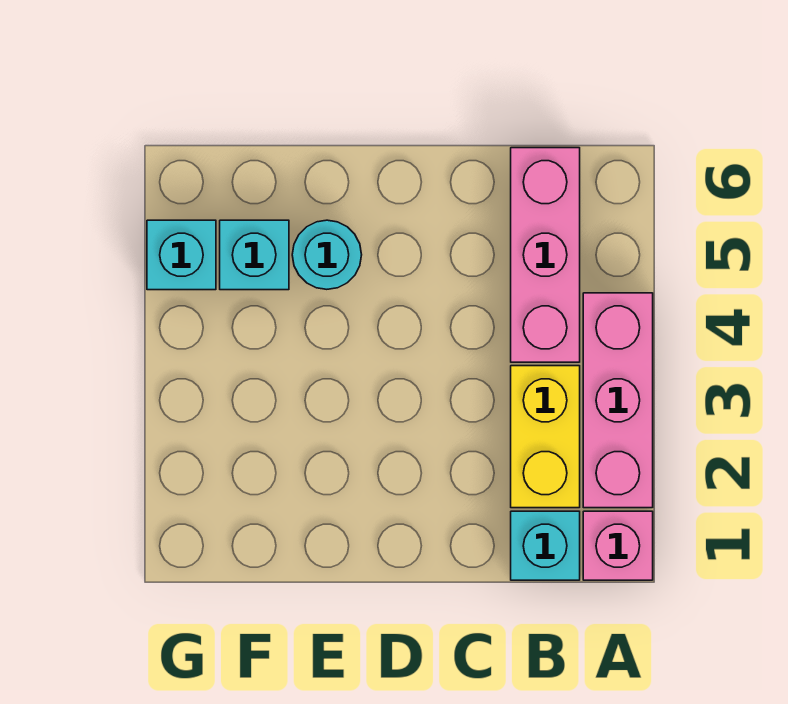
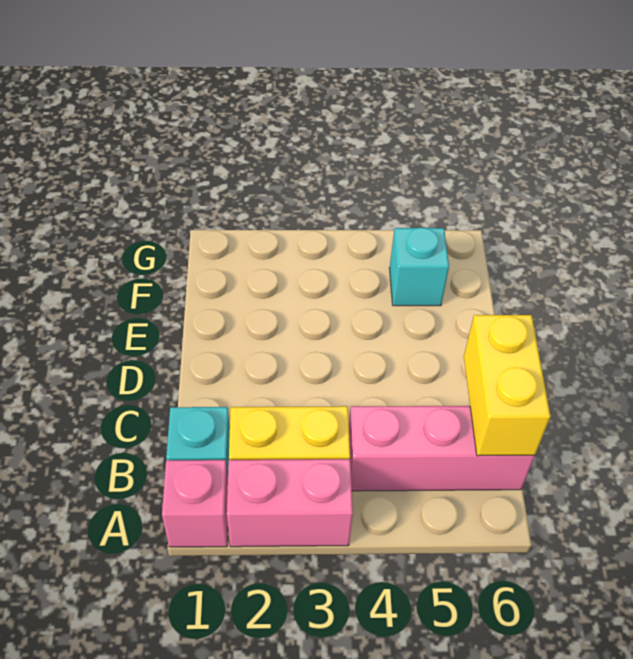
pink 1x3 brick [583,293,653,508] -> pink 1x2 brick [227,459,353,547]
none -> yellow 1x2 brick [464,315,551,456]
cyan 1x1 round brick [292,220,362,289] -> none
cyan 1x1 brick [147,220,216,290] -> none

